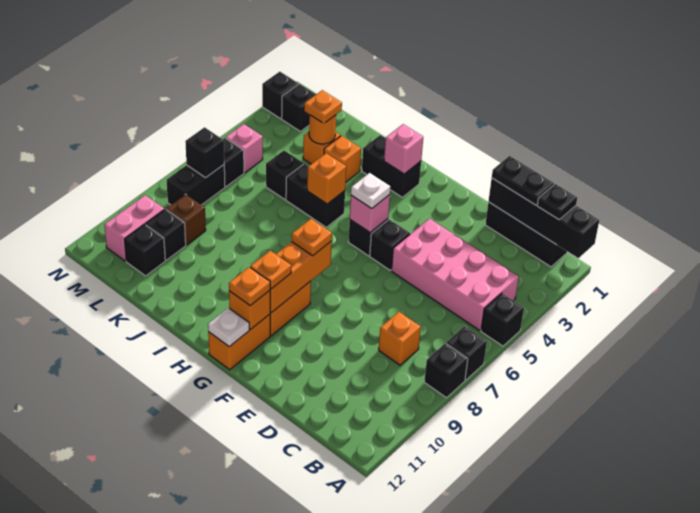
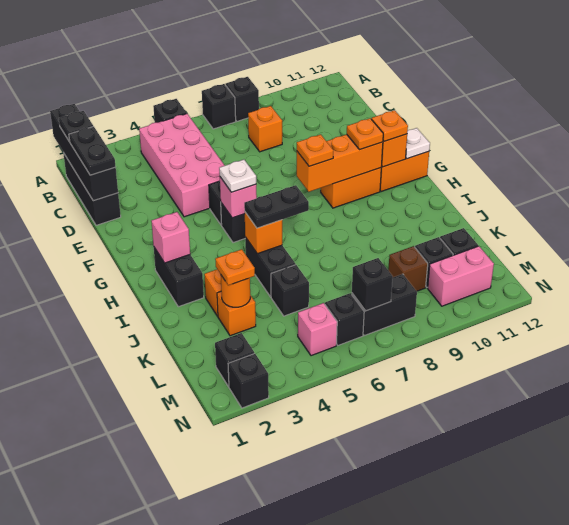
none -> black 1x2 plate [244,185,309,228]

